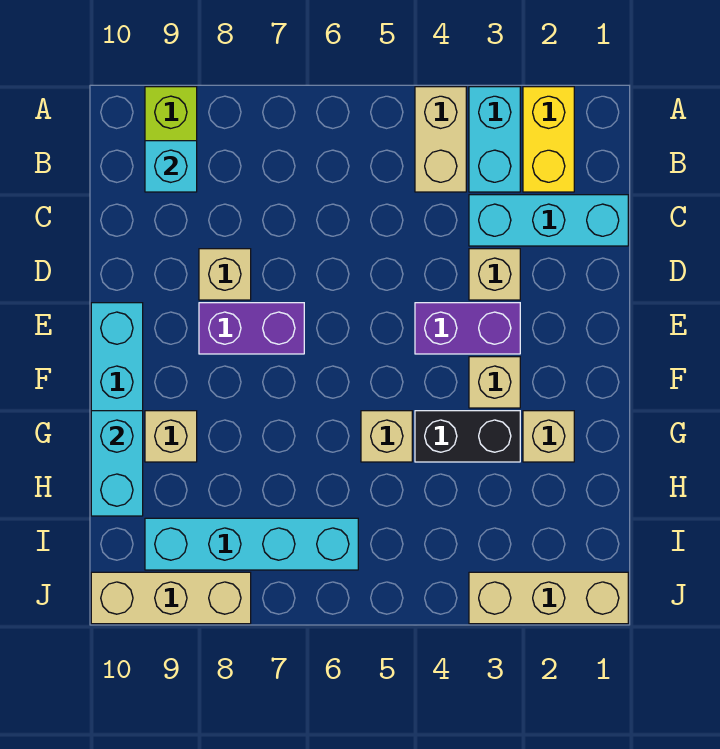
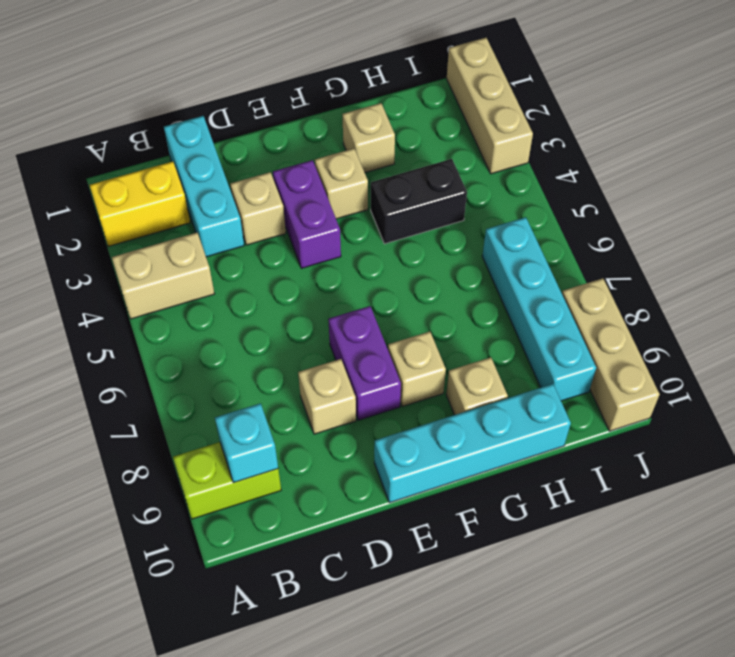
cyan 1x2 brick [469,87,520,192] -> none
black 1x2 brick [415,411,520,462] -> black 1x2 brick turned to [371,159,467,244]
tan 1x1 brick [361,411,412,462] -> tan 1x1 brick moved to [388,331,446,406]
cyan 1x2 brick [91,411,143,516] -> none

